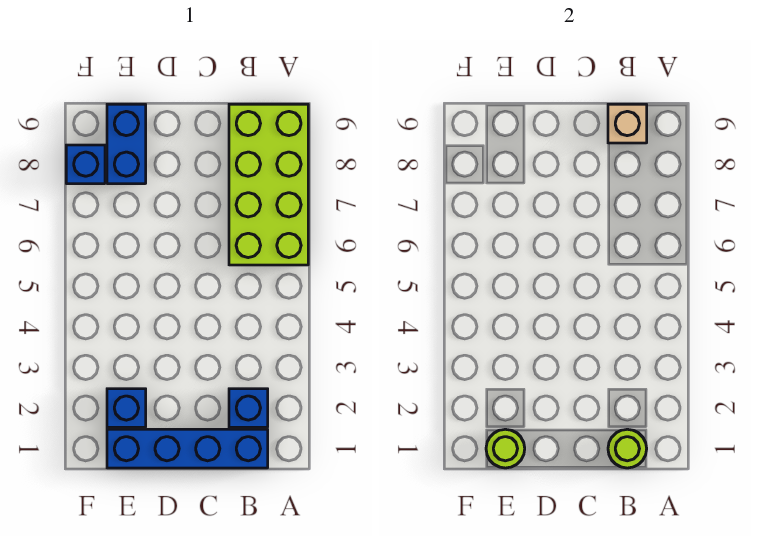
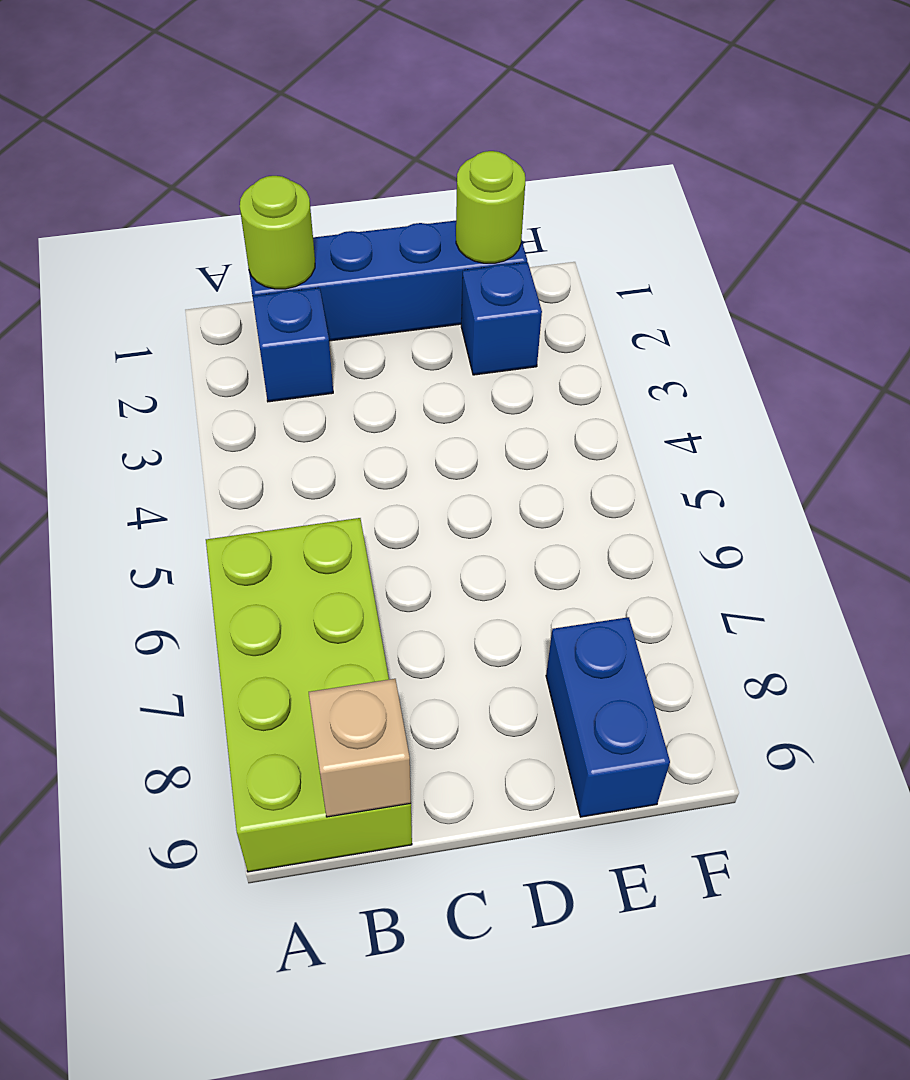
blue 1x1 brick [66,145,105,184] -> none

